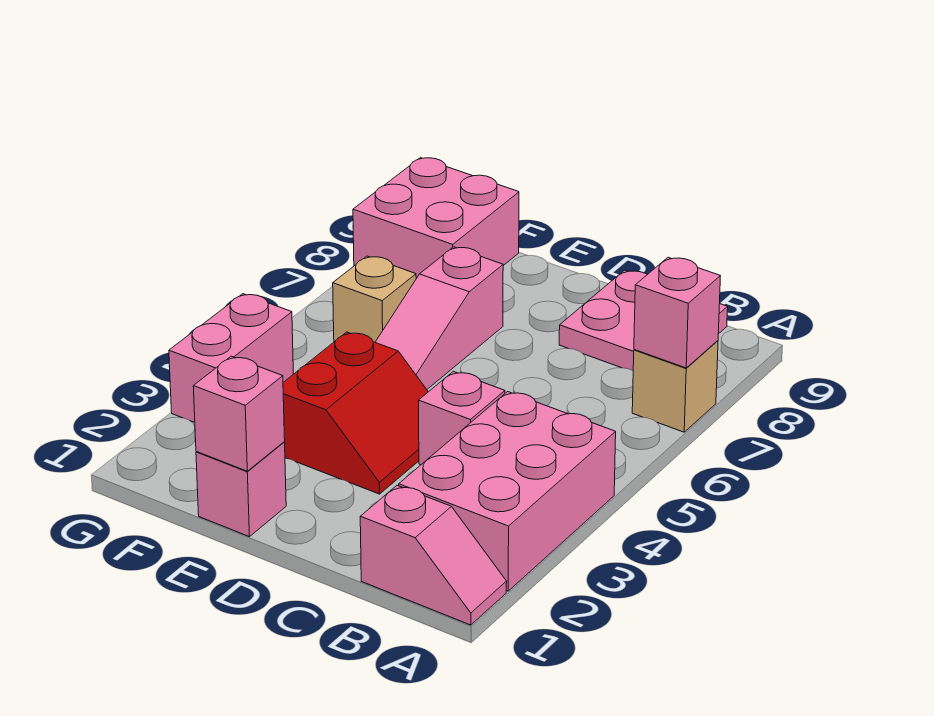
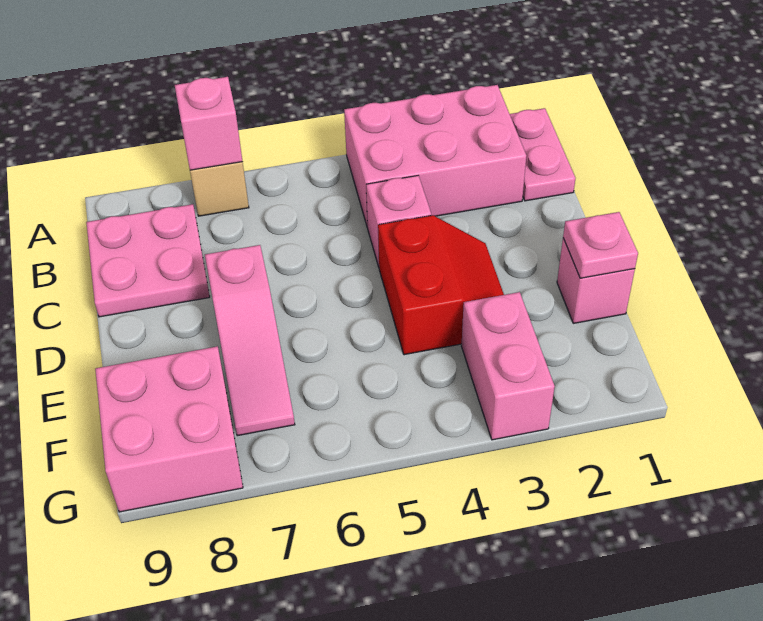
pink 1x2 slope [360,486,507,625] -> pink 1x2 plate [510,108,576,201]
red 2x2 slope [283,332,428,494] -> red 2x2 slope turned to [378,215,504,355]
pink 1x1 brick [193,356,285,471] -> pink 1x1 plate [563,212,638,278]
pink 1x3 slope [375,247,503,389] -> pink 1x3 slope turned to [205,245,295,436]
tan 1x1 brick [333,256,416,342] -> none
pink 1x2 brick [169,294,293,422] -> pink 1x2 brick turned to [461,292,555,440]

